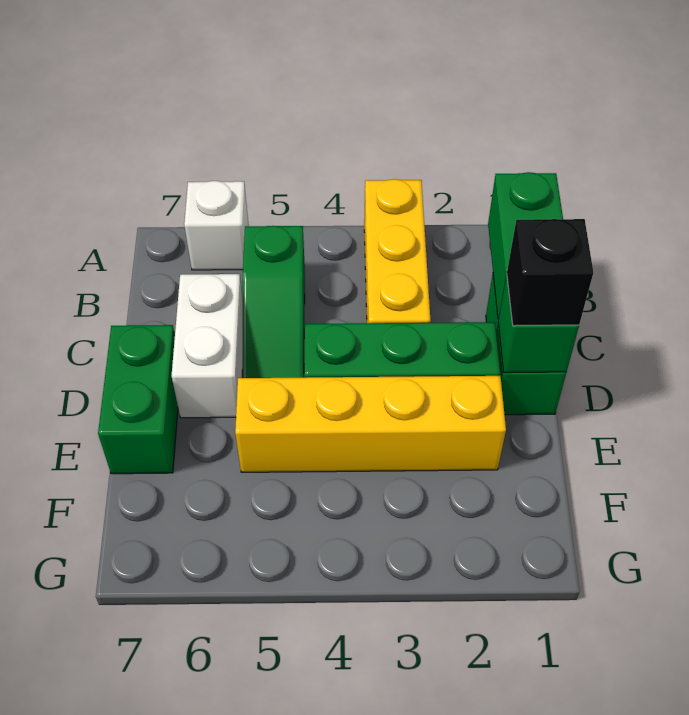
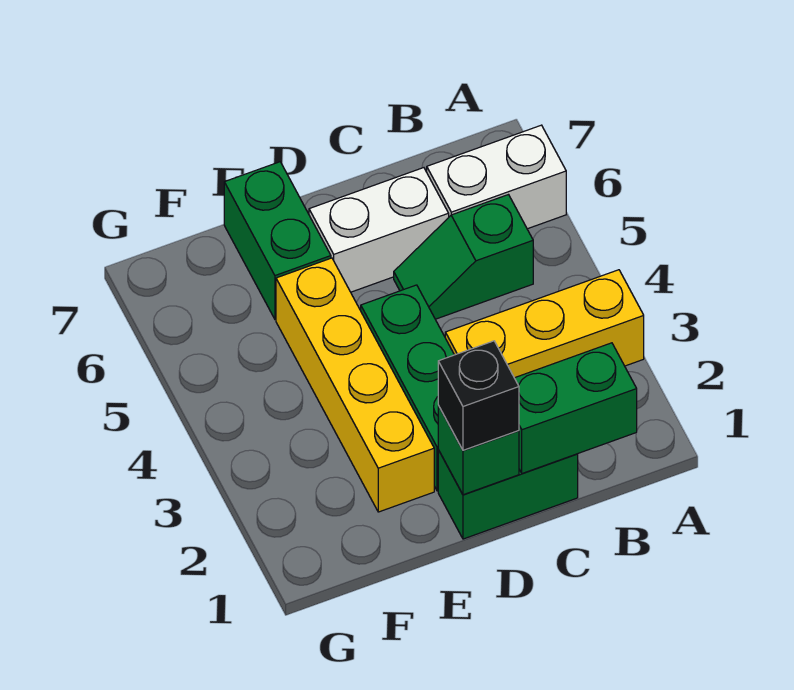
white 1x1 brick [184,181,249,270] -> white 1x2 brick [427,125,566,229]
green 1x3 slope [243,226,305,378] -> green 1x2 slope [394,195,533,319]
green 1x2 brick [98,325,178,474] -> green 1x2 brick turned to [224,162,331,319]

